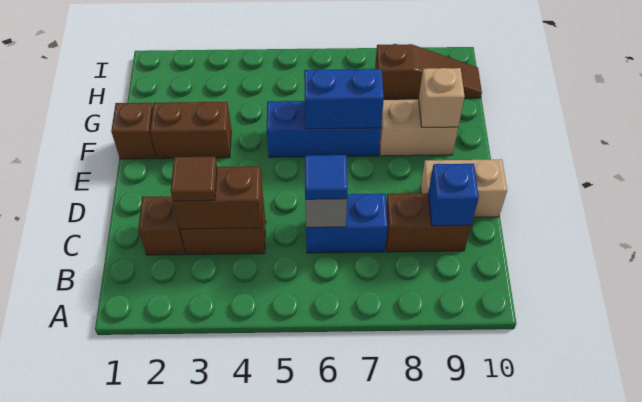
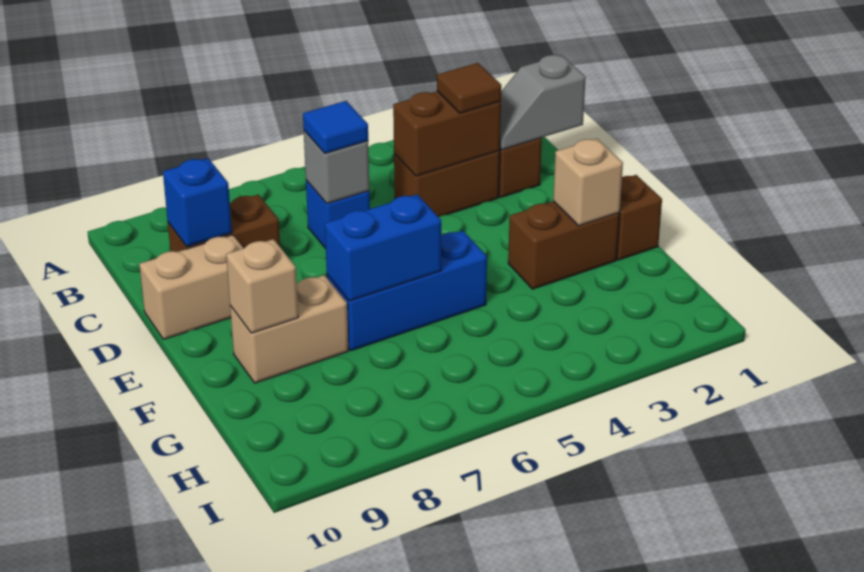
none -> grey 1x2 slope [500,55,585,150]
blue 1x2 brick [306,194,388,253] -> blue 1x1 brick [306,180,370,249]
none -> tan 1x1 brick [553,139,623,226]
brown 1x3 slope [375,44,482,99] -> none

